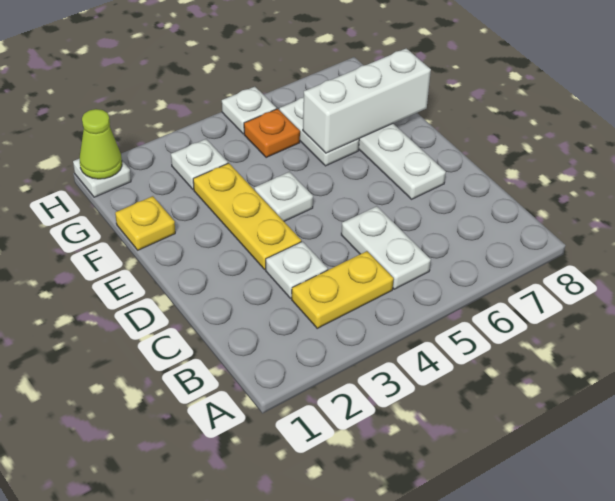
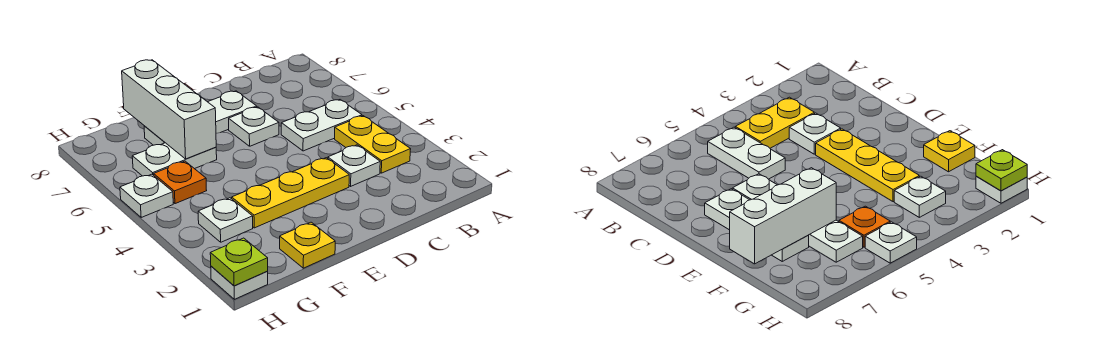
white 1x1 plate [254,172,313,221] -> white 1x1 plate moved to [229,107,279,146]
lime 1x1 cone [80,109,122,179] -> lime 1x1 plate [210,238,268,286]

